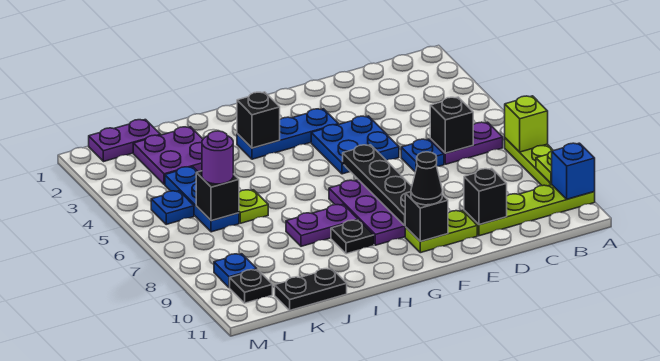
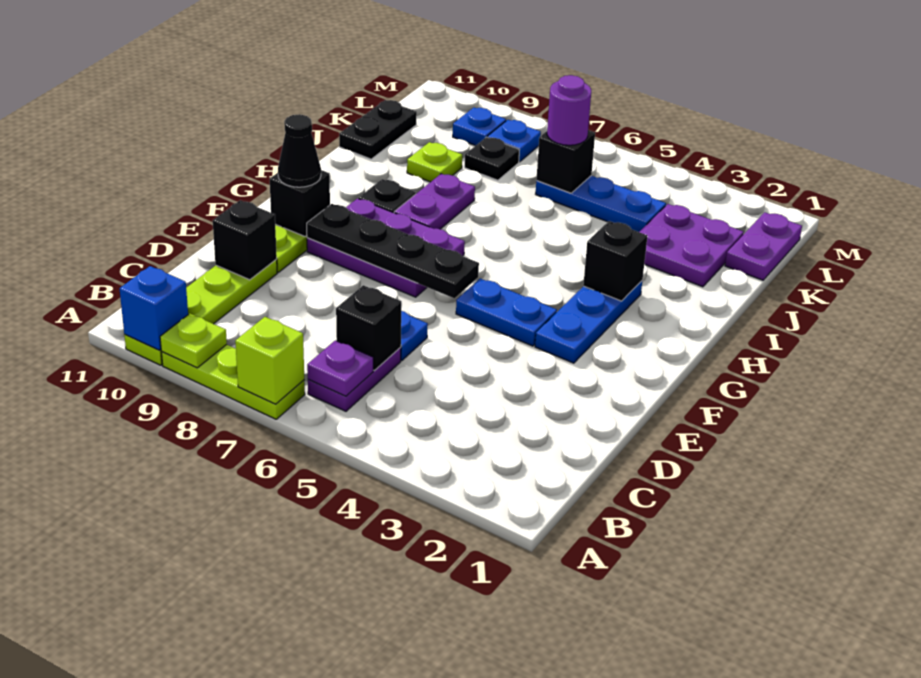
none -> purple 1x1 plate [307,340,373,396]
blue 2x2 plate [311,116,399,174] -> blue 1x2 plate [456,279,557,346]
lime 1x1 plate [239,190,268,223] -> lime 1x1 plate moved to [407,142,462,182]
blue 1x1 plate [151,191,194,224] -> blue 1x1 plate moved to [487,120,541,162]
black 1x1 plate [230,270,272,303] -> black 1x1 plate moved to [465,137,519,180]

